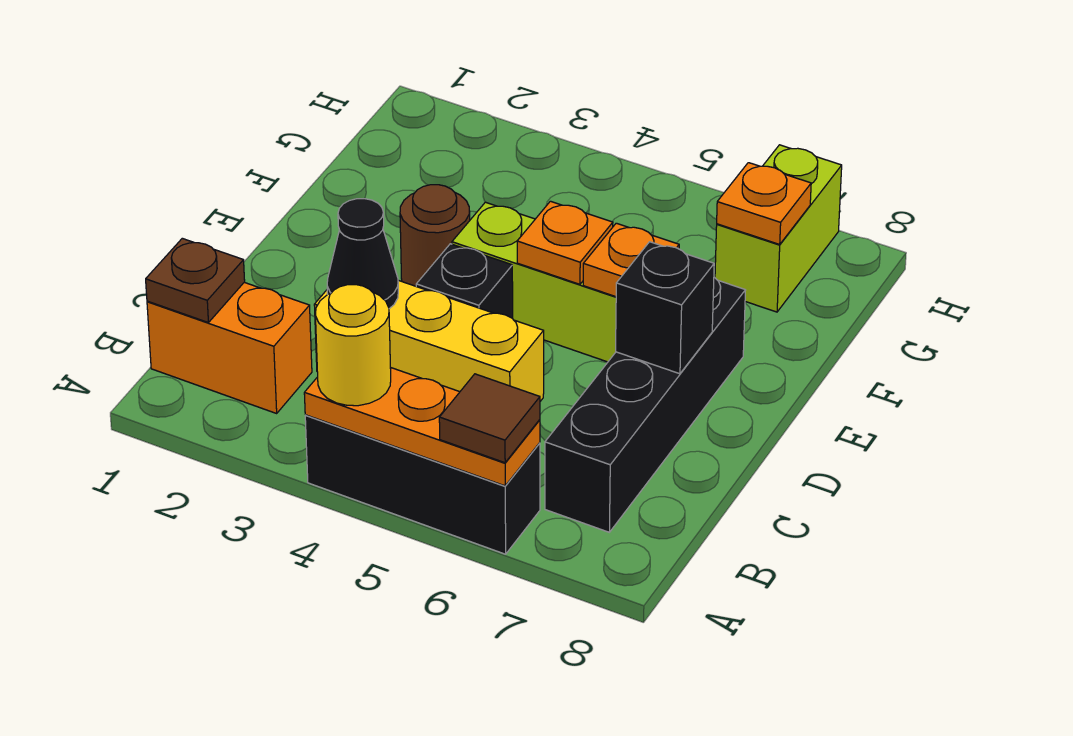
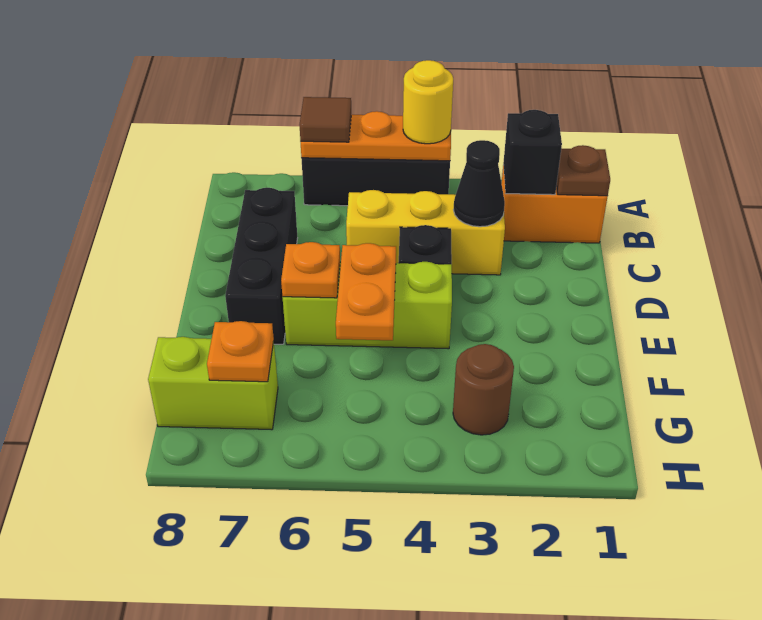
black 1x4 brick [545,277,746,532] -> black 1x3 brick [225,188,297,344]
black 1x1 brick [616,242,714,374] -> black 1x1 brick moved to [503,110,562,195]
brown 1x1 round brick [400,185,470,286] -> brown 1x1 round brick moved to [453,344,514,435]
orange 1x1 plate [517,201,613,284] -> orange 1x2 plate [336,243,396,340]
lime 1x2 brick [715,145,842,312] -> lime 1x2 brick turned to [148,337,278,430]

